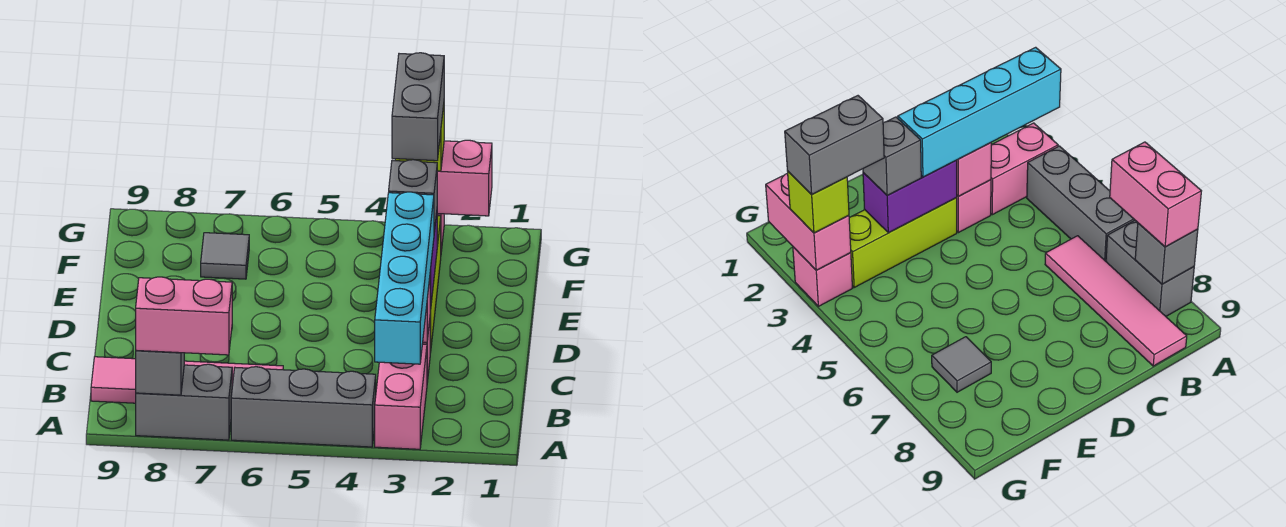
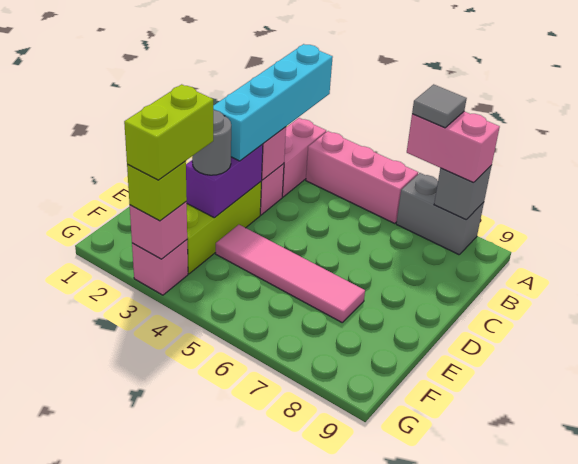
grey 1x3 brick [231,367,376,447] -> pink 1x3 brick [306,131,418,223]
pink 1x4 tile [91,357,283,403] -> pink 1x4 tile moved to [216,225,365,322]
grey 1x1 brick [389,160,437,232] -> grey 1x1 round brick [192,110,231,175]
grey 1x2 brick [392,53,444,161] -> lime 1x2 brick [124,84,213,180]
grey 1x1 tile [201,233,249,279] -> grey 1x1 tile moved to [412,84,467,128]
pink 1x2 brick [437,140,492,216] -> pink 1x1 brick [130,202,187,259]

